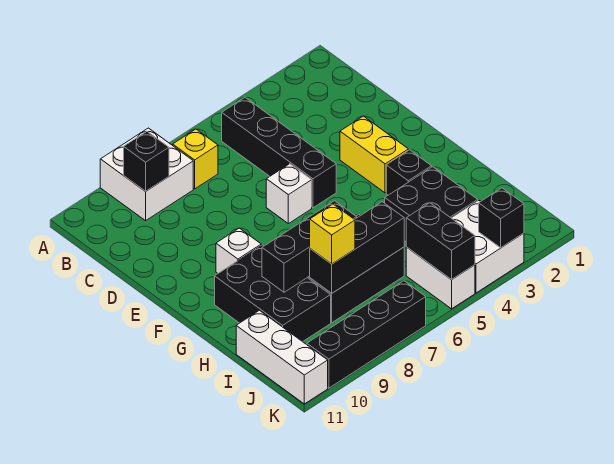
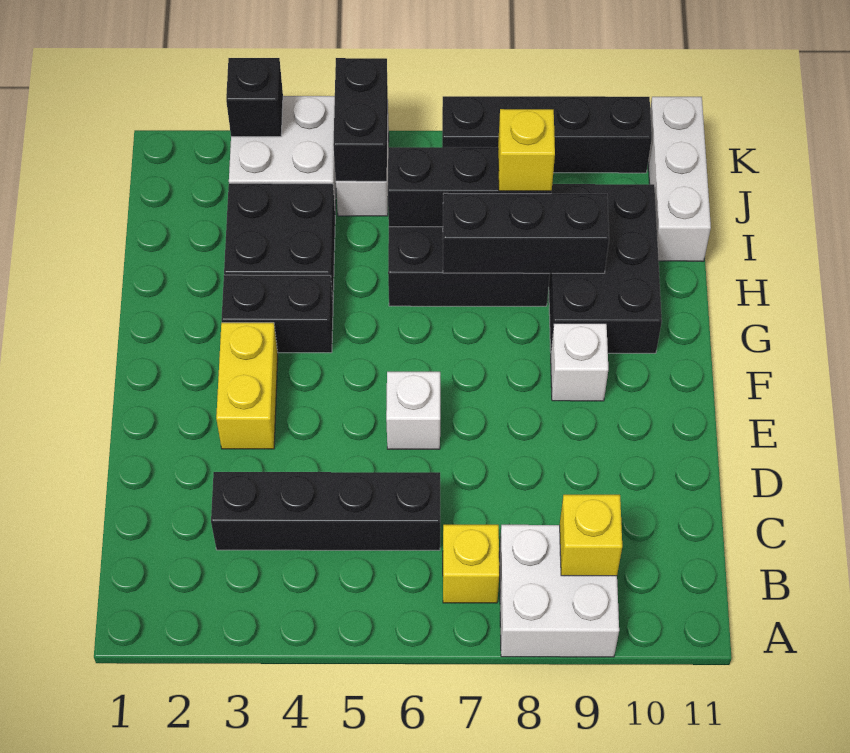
black 1x4 brick [222,98,336,208] -> black 1x4 brick turned to [211,472,440,550]
black 1x1 brick [124,132,169,191] -> yellow 1x1 brick [560,495,622,576]
black 1x1 brick [386,150,432,195] -> black 1x2 brick [221,275,333,353]

